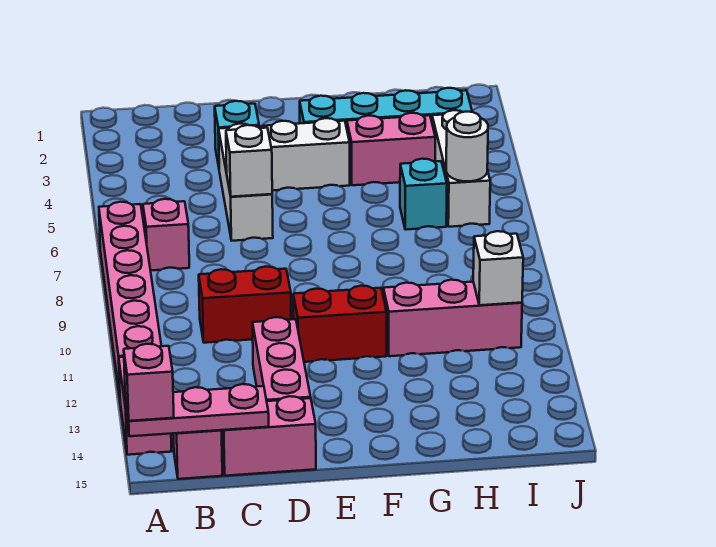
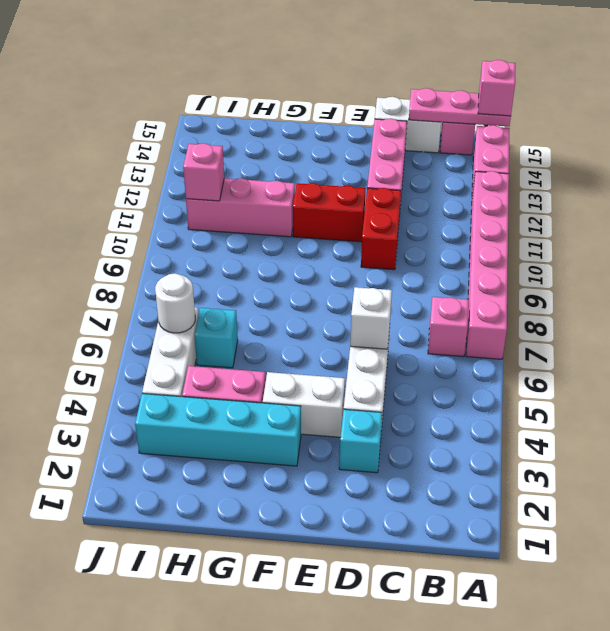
red 1x2 brick [199,266,291,343] -> red 1x2 brick turned to [361,188,401,270]
pink 1x2 brick [221,396,316,476] -> white 1x2 brick [375,97,441,153]
white 1x1 brick [473,231,523,305] -> pink 1x1 brick [183,143,224,201]

